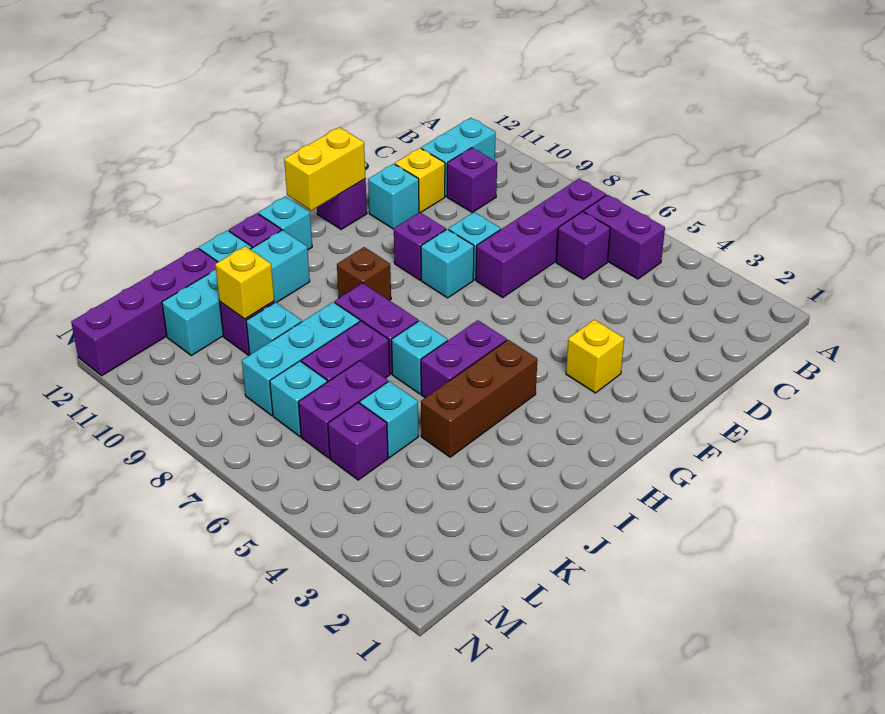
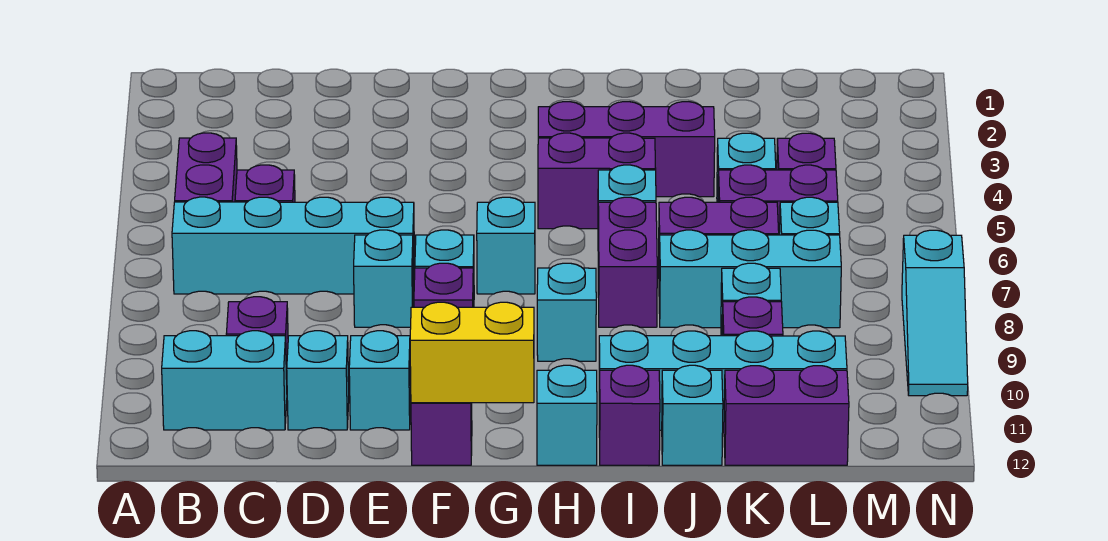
purple 1x4 brick [476,179,606,297] -> cyan 1x4 brick [172,197,415,294]
yellow 1x1 brick [395,148,445,213] -> cyan 1x1 brick [287,331,349,430]
yellow 1x1 brick [566,320,624,393] -> none
none -> cyan 1x1 brick [477,197,535,294]
brown 1x3 brick [421,340,537,457] -> purple 1x3 brick [538,102,715,197]
brown 1x1 brick [337,247,391,300] -> cyan 1x1 brick [537,263,596,361]
yellow 1x1 brick [215,246,274,319] -> none
purple 1x4 brick [71,248,218,376] -> purple 1x2 brick [724,366,849,465]
none -> cyan 1x3 slope [902,230,968,396]

